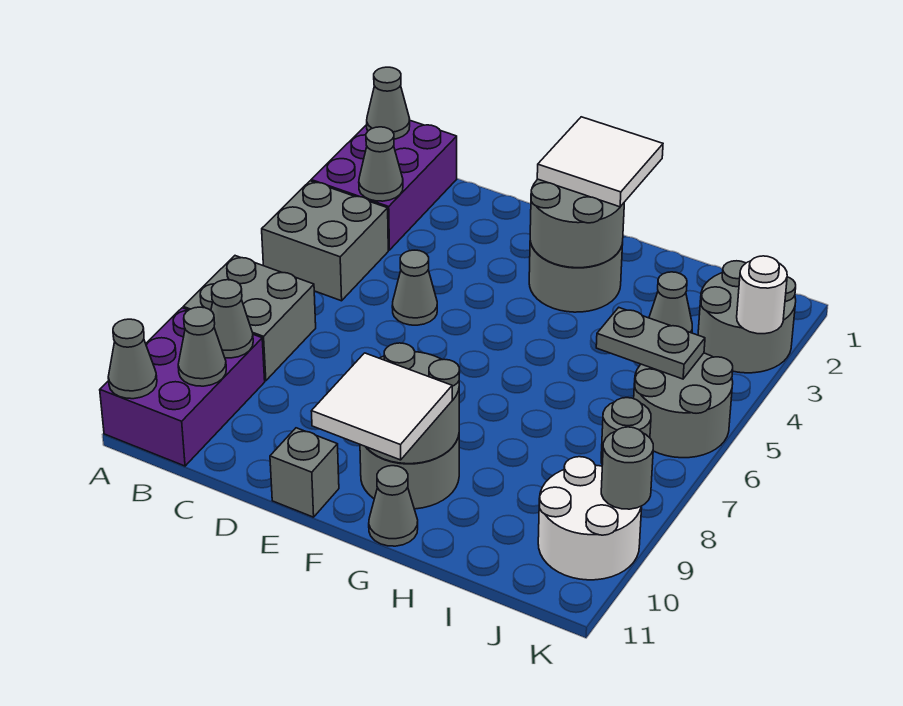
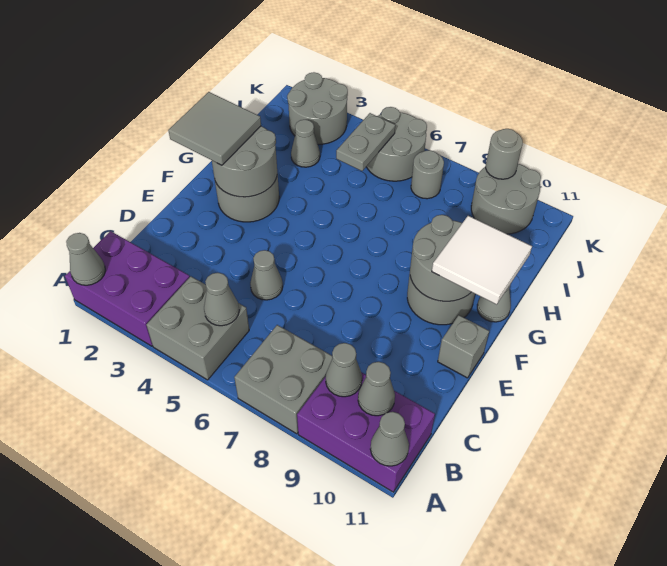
grey 1x1 cone [359,127,403,201] -> grey 1x1 cone moved to [204,273,239,326]
white 2x2 tile [537,117,663,207] -> grey 2x2 tile [168,92,261,165]
white 2x2 round brick [538,457,642,580] -> grey 2x2 round brick [471,164,541,234]
white 1x1 round brick [737,256,787,334] -> none

